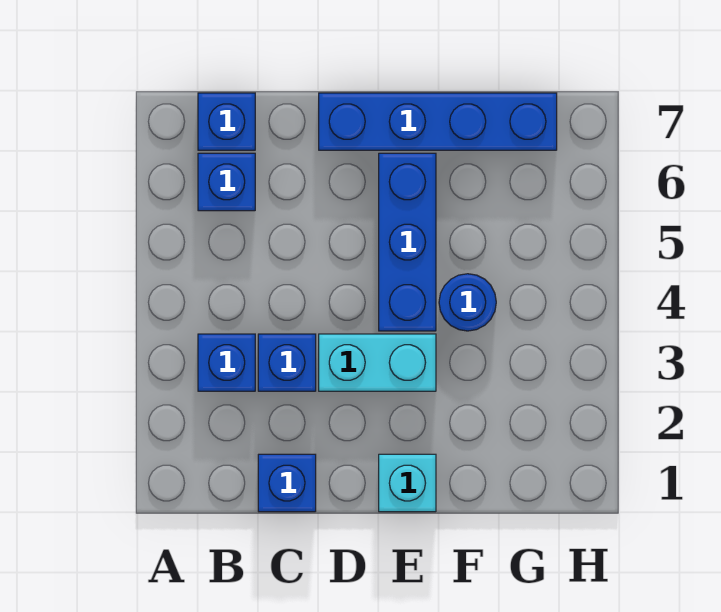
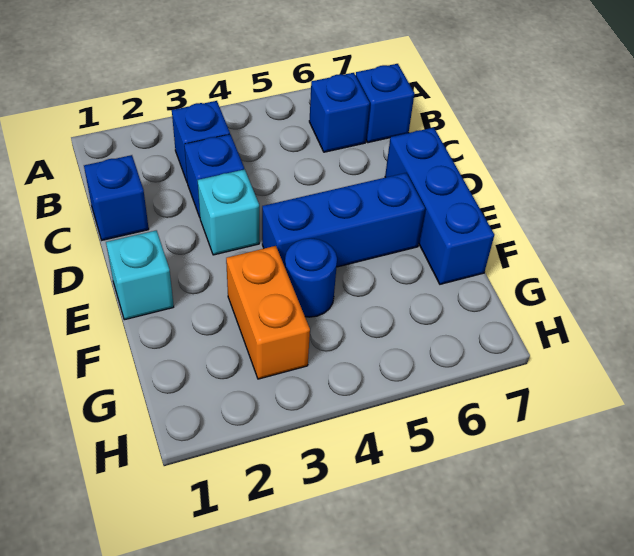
cyan 1x2 brick [319,334,436,391] -> cyan 1x1 brick [198,169,259,255]
blue 1x4 brick [319,93,557,150] -> blue 1x3 brick [385,128,494,284]
none -> orange 1x2 brick [226,246,310,379]

